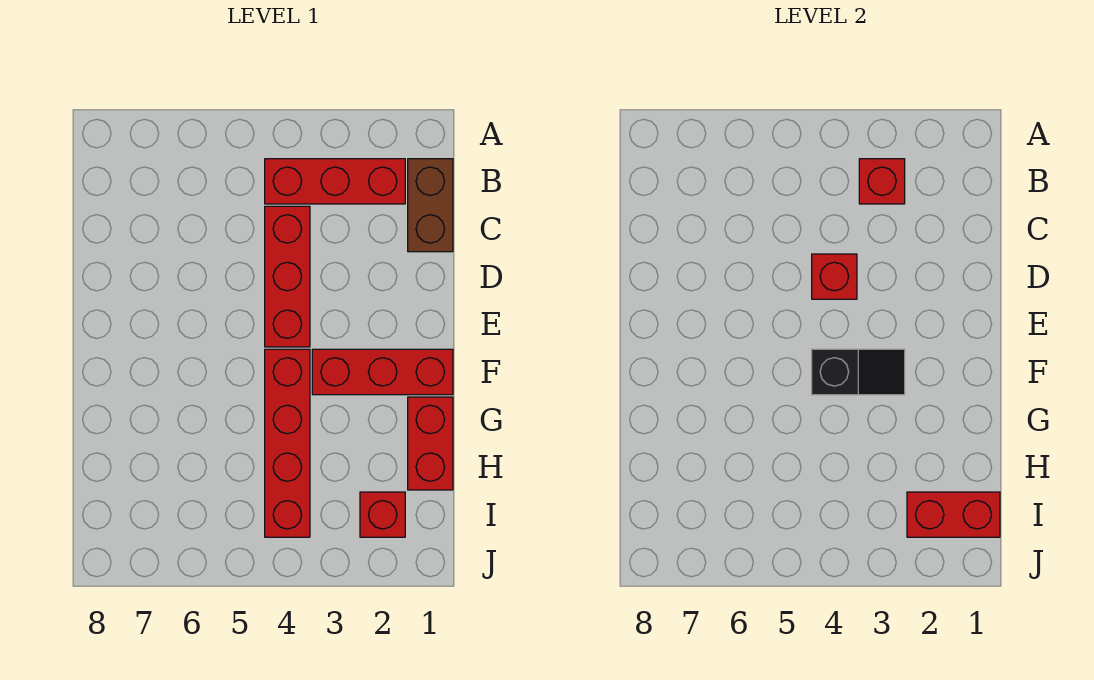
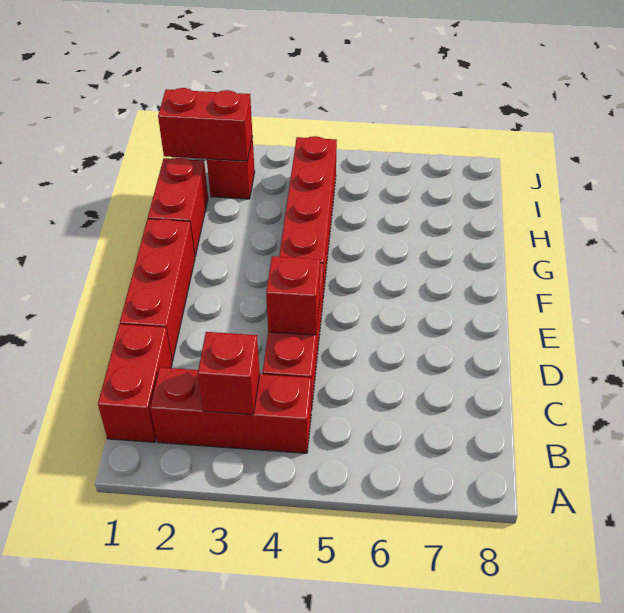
brown 1x2 brick [408,159,453,252] -> red 1x2 brick [98,324,172,442]
red 1x3 brick [312,349,453,395] -> red 1x3 brick turned to [120,219,195,361]
black 1x2 slope [812,349,905,395] -> none

